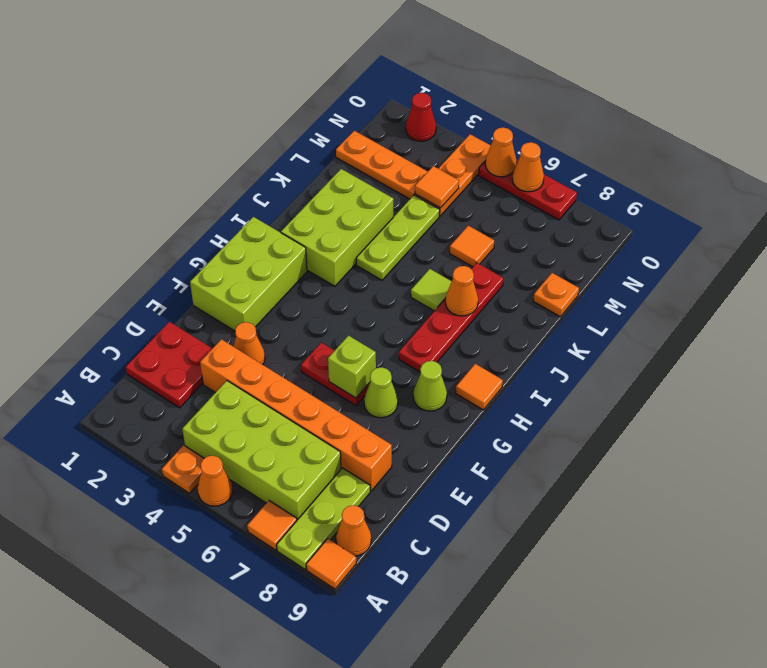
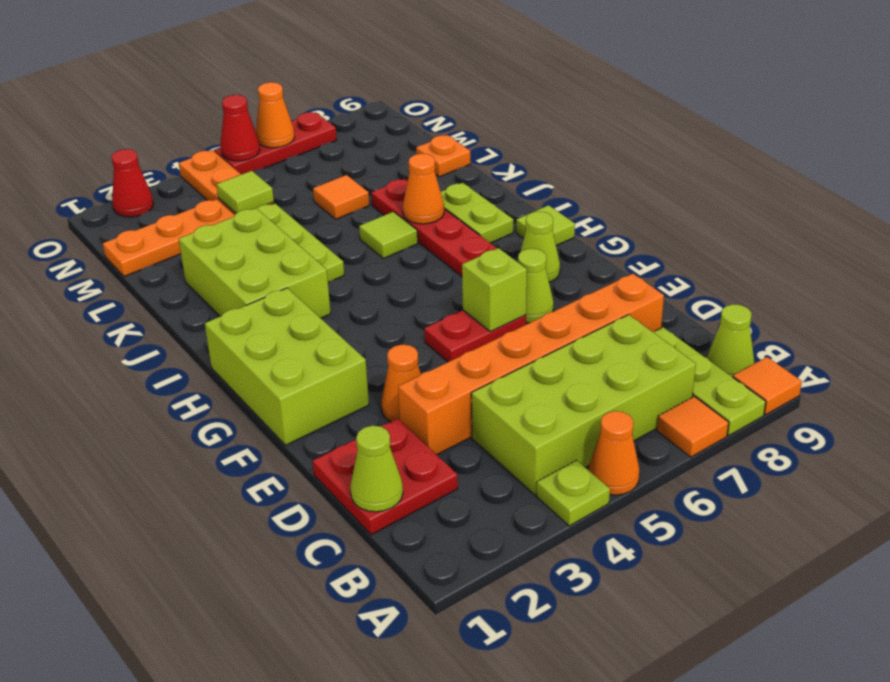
orange 1x1 plate [162,445,204,493] -> lime 1x1 plate [536,460,610,526]
orange 1x1 cone [336,505,371,556] -> lime 1x1 cone [707,304,754,377]
none -> lime 1x1 cone [351,426,403,512]
orange 1x1 tile [456,364,503,410] -> lime 1x1 tile [516,205,575,246]
none -> lime 1x2 plate [441,183,513,243]
orange 1x1 tile [415,166,459,208] -> lime 1x1 tile [217,171,274,213]
orange 1x1 cone [485,127,517,177] -> red 1x1 cone [221,95,260,161]

